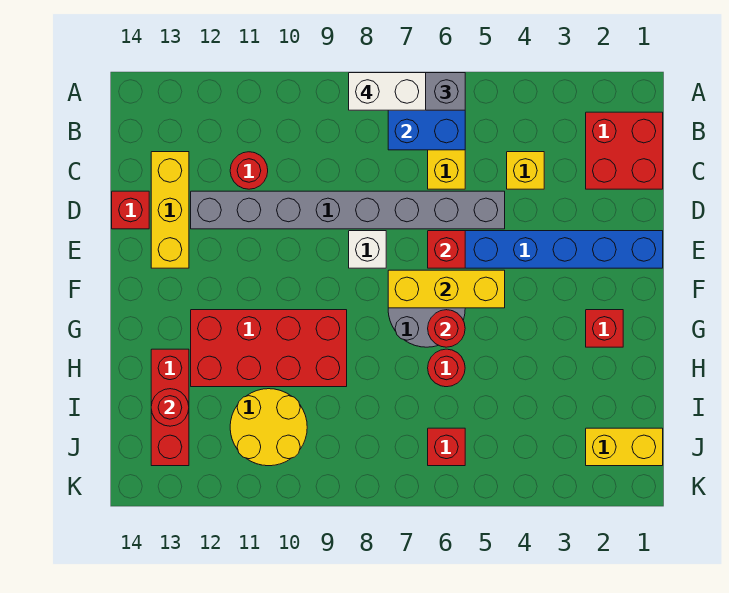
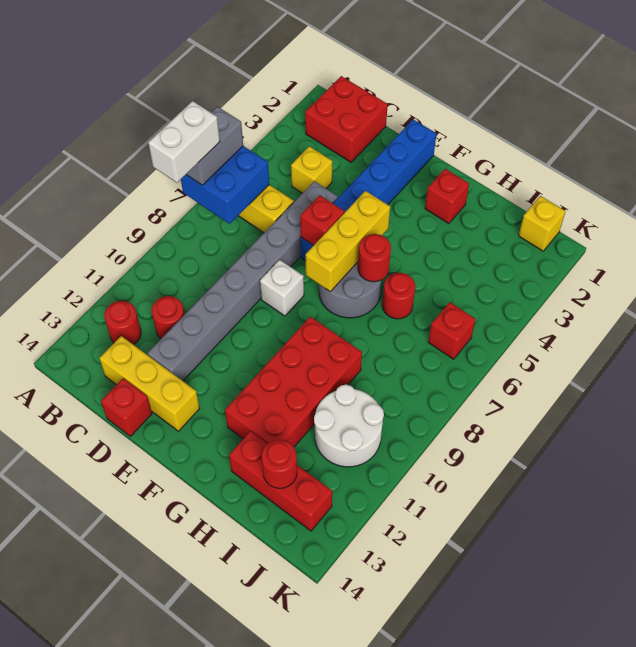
none -> red 1x1 round brick [105,301,141,345]
yellow 2x2 round brick [230,389,307,466] -> white 2x2 round brick [314,385,384,467]
yellow 1x2 brick [586,428,663,466] -> yellow 1x1 brick [519,196,566,251]

